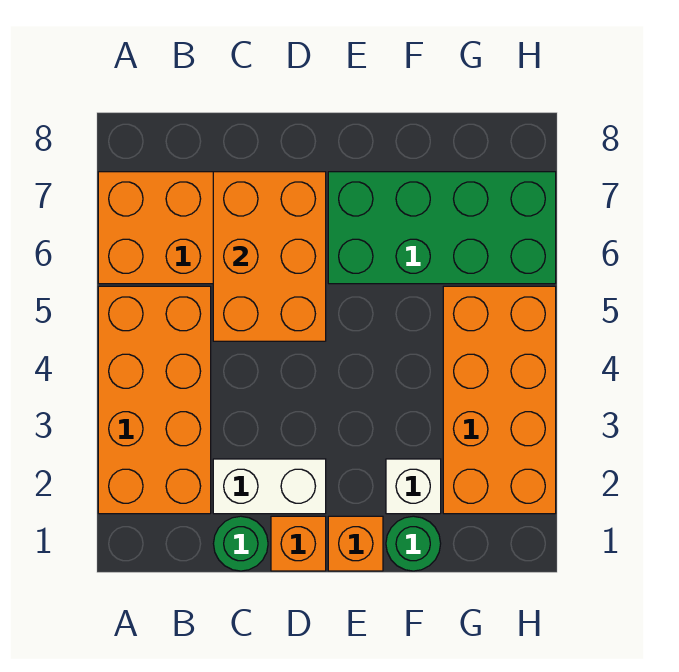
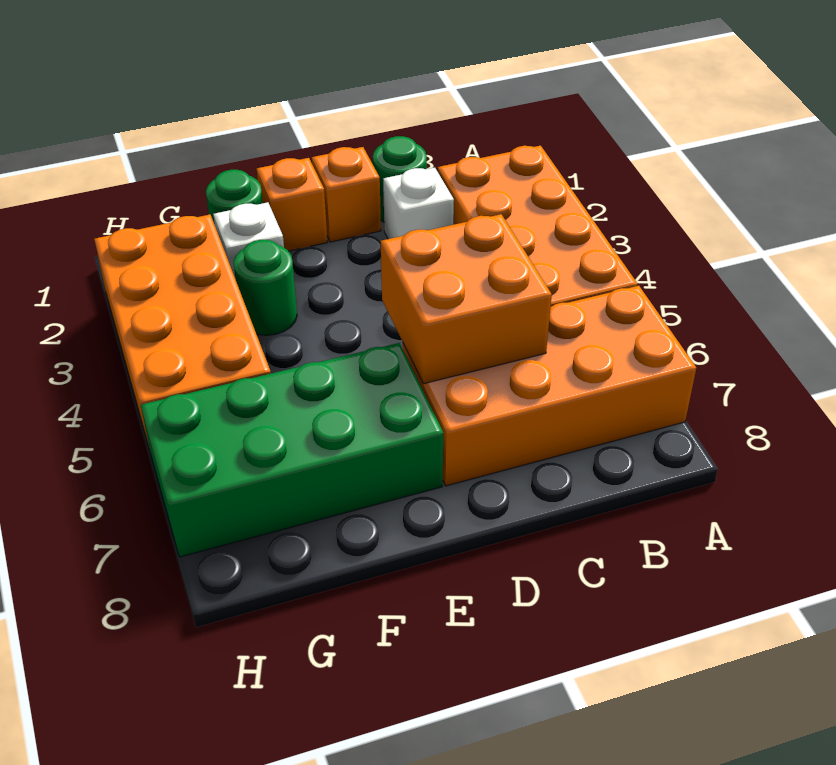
white 1x2 brick [213,459,326,514] -> white 1x1 brick [383,168,454,239]
orange 2x3 brick [213,172,326,341] -> orange 2x2 brick [381,214,552,384]
none -> green 1x1 round brick [233,240,297,335]

